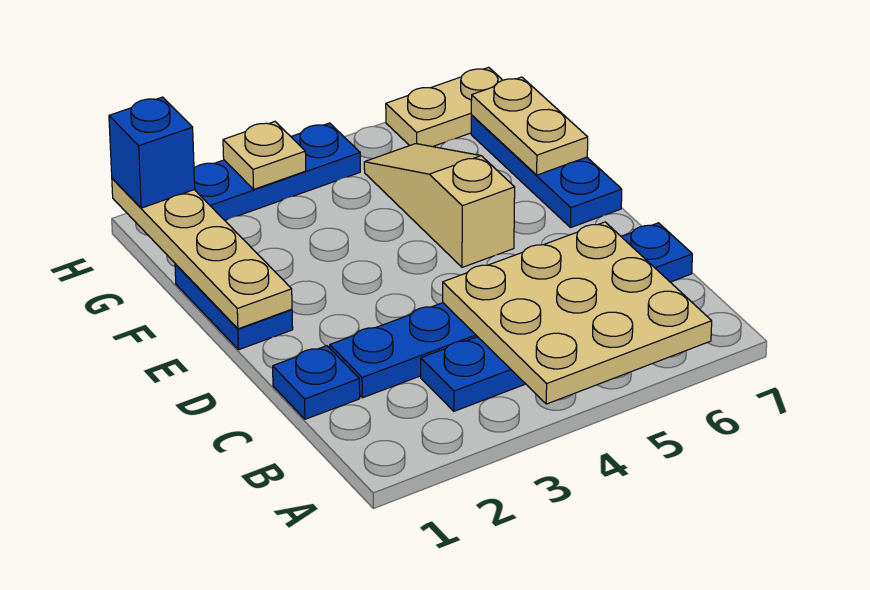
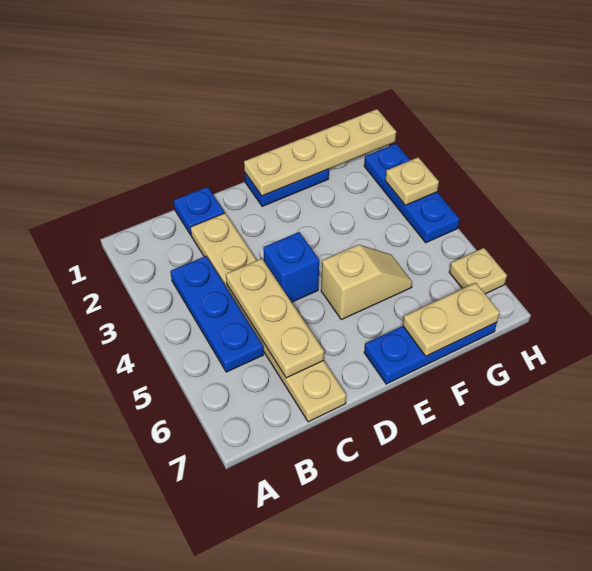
tan 3x3 plate [443,222,712,404] -> tan 1x3 plate [226,259,324,378]
blue 1x6 plate [330,223,692,398] -> tan 1x6 plate [191,213,346,422]
tan 1x3 slope [364,144,515,267] -> tan 1x2 slope [321,245,412,320]
blue 1x1 brick [109,97,195,208] -> blue 1x1 brick moved to [263,232,319,302]
tan 1x2 plate [386,67,502,147] -> tan 1x1 plate [449,248,507,294]

